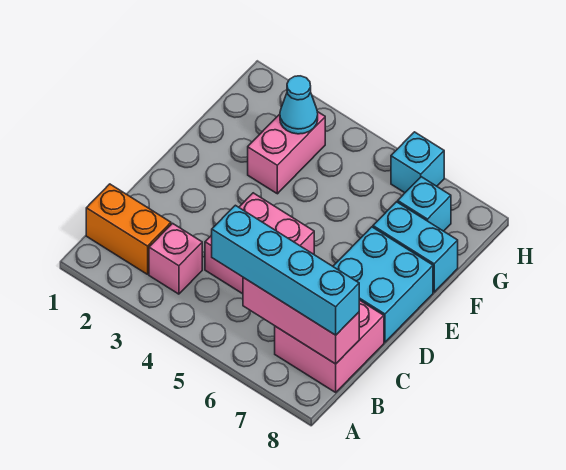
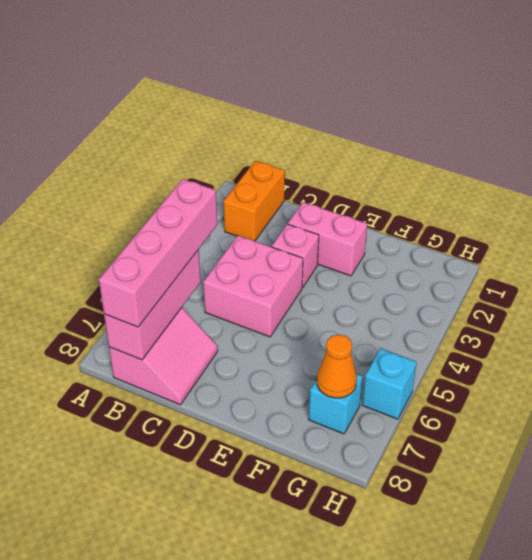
pink 1x1 brick [149,223,202,294] -> pink 1x1 brick moved to [272,224,319,288]
cyan 1x4 brick [212,205,359,335] -> pink 1x4 brick [99,179,217,327]
pink 2x2 brick [275,300,384,392] -> pink 2x2 slope [109,308,218,405]
cyan 2x2 brick [333,227,433,342] -> none
pink 1x2 brick [248,112,325,194] -> pink 1x2 brick moved to [288,202,367,276]
cyan 1x2 brick [373,202,458,292] -> none
cyan 1x1 cone [280,76,318,134] -> none
none -> orange 1x1 cone [317,335,357,398]

